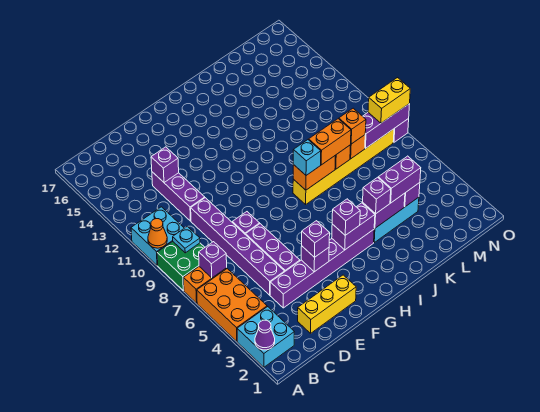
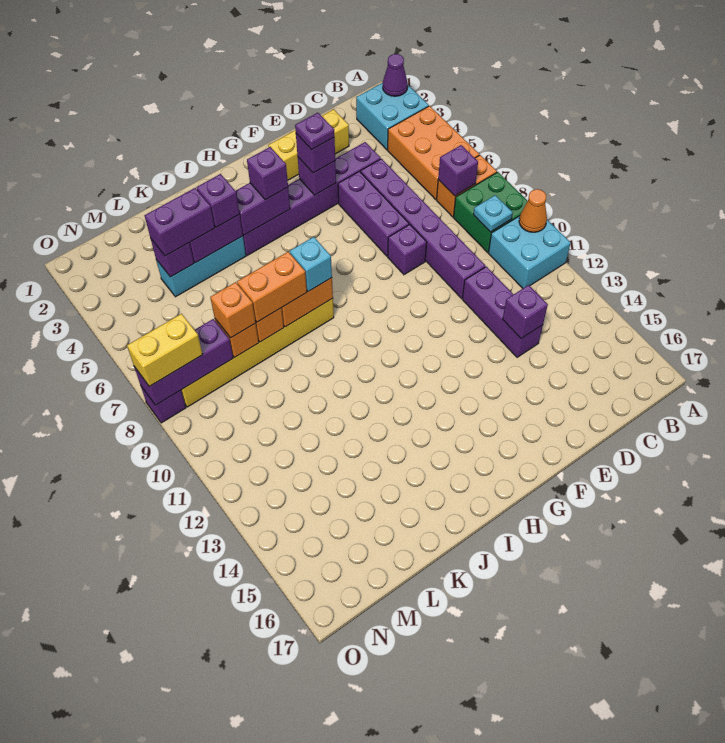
none -> purple 1x1 plate [295,113,334,150]

